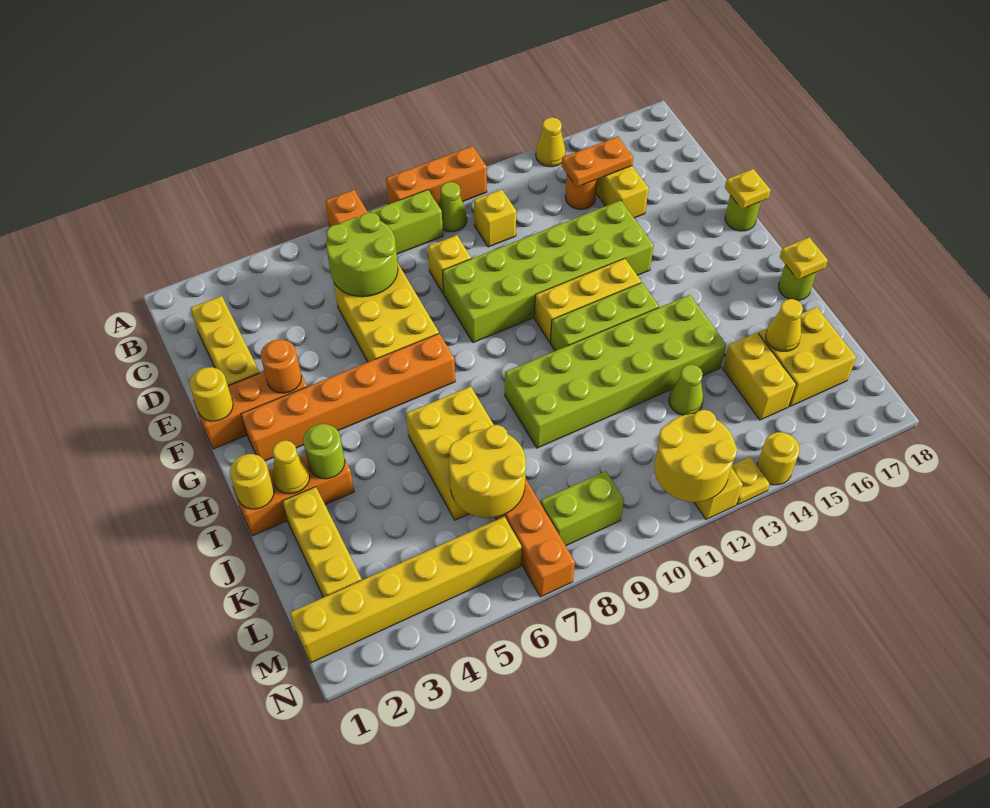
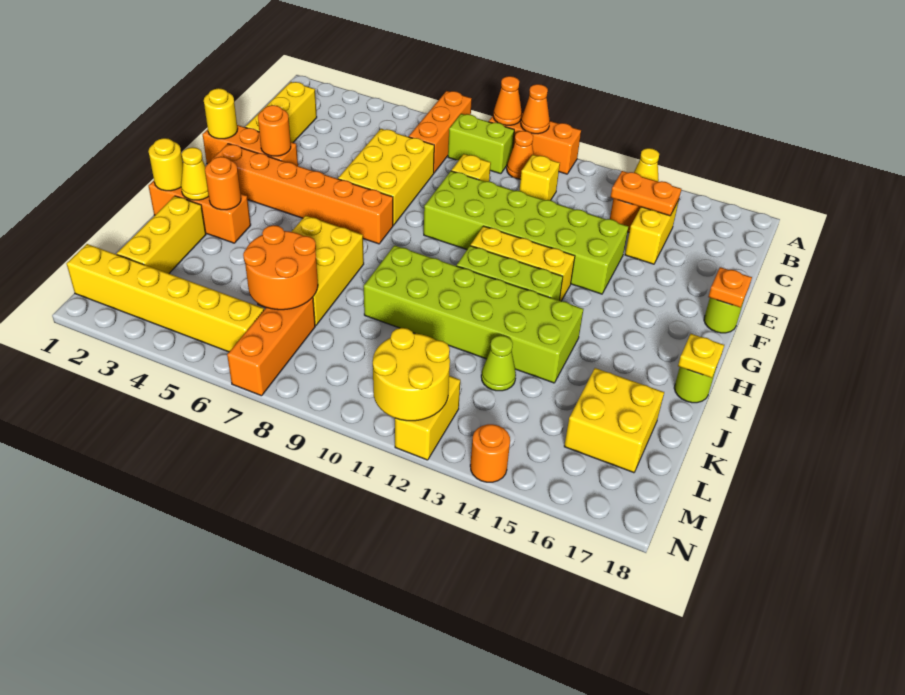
none -> orange 1x1 cone [493,76,522,125]
none -> orange 1x1 cone [521,84,550,134]
lime 1x1 cone [439,182,467,232] -> orange 1x1 cone [507,131,534,179]
lime 2x2 round brick [326,212,398,297] -> none
yellow 1x1 plate [725,169,771,209] -> orange 1x1 plate [708,267,752,308]
lime 1x1 round brick [303,424,345,479] -> orange 1x1 round brick [205,157,241,210]
yellow 2x2 round brick [449,425,526,518] -> orange 2x2 round brick [243,225,318,310]
yellow 1x2 brick [723,333,796,420] -> none
yellow 1x1 cone [766,299,803,351] -> none
lime 1x2 brick [540,471,624,546] -> none
yellow 1x1 plate [732,457,770,505] -> none
yellow 1x1 round brick [757,432,800,485] -> orange 1x1 round brick [470,424,510,482]

